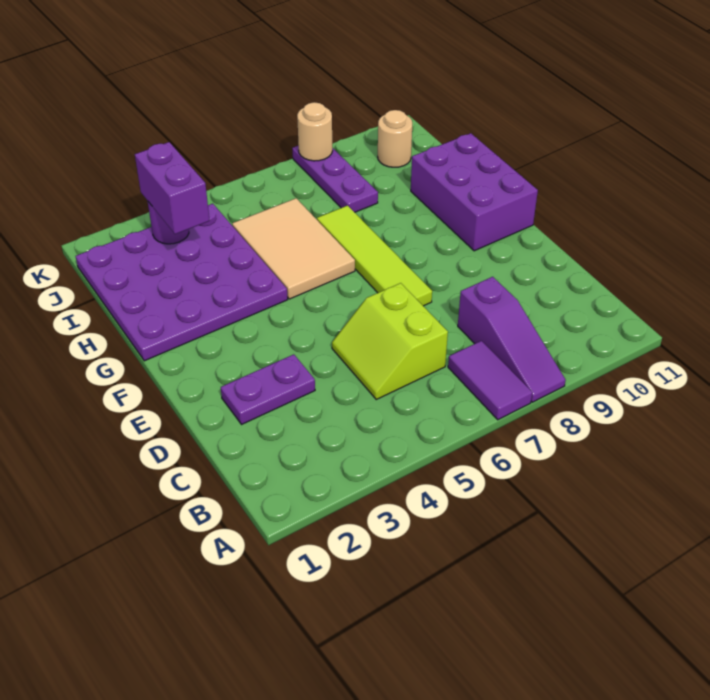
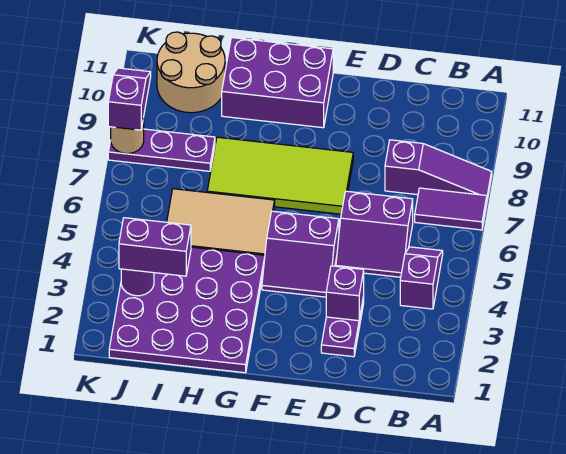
none -> purple 1x2 slope [400,247,443,309]
lime 2x2 slope [332,283,448,399] -> purple 2x2 slope [336,191,413,277]
none -> purple 1x1 brick [326,266,364,321]
none -> purple 2x2 slope [262,211,339,297]
lime 1x4 tile [317,206,432,306] -> lime 2x4 tile [207,137,353,214]
tan 1x1 round brick [378,110,412,167] -> tan 2x2 round brick [157,32,225,113]
none -> purple 1x2 slope [108,68,151,130]

